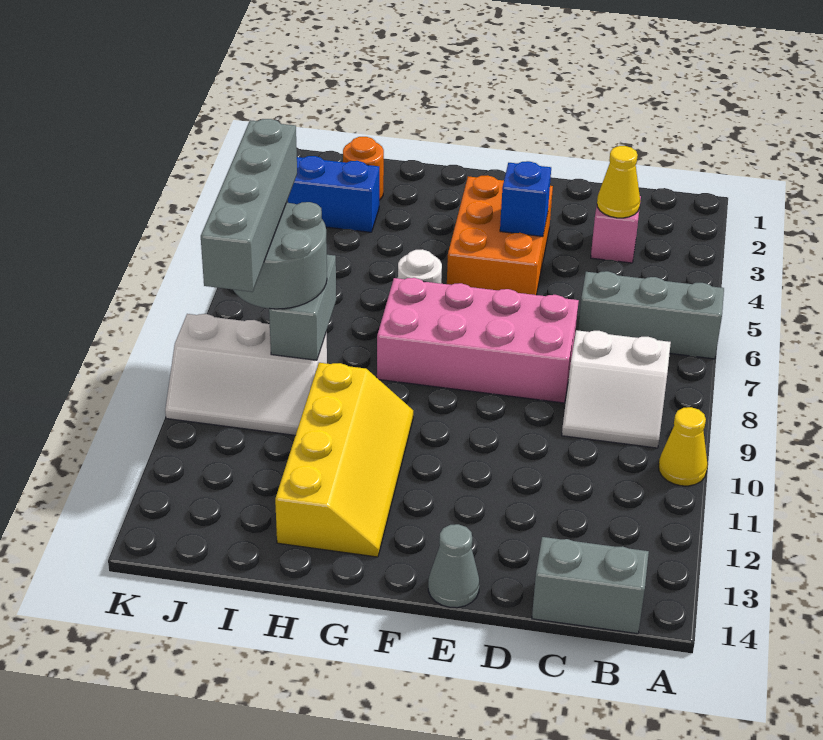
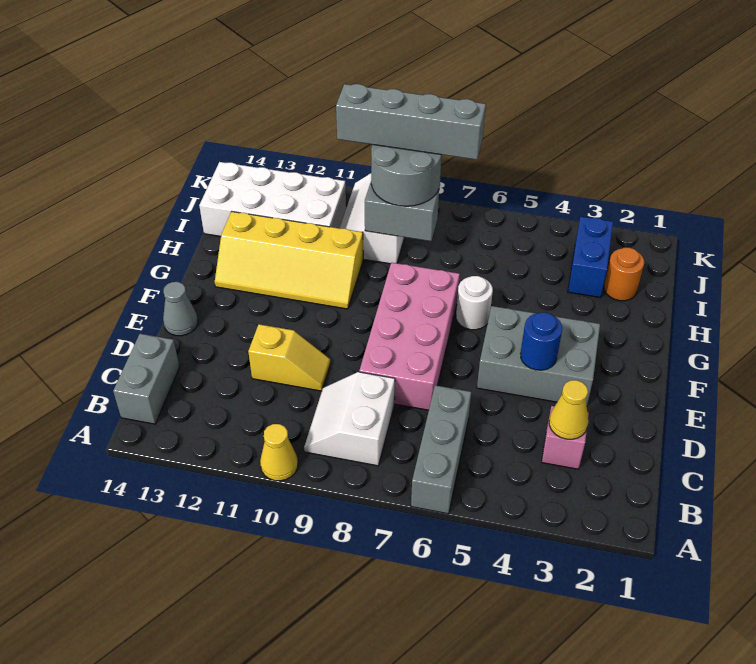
none -> yellow 1x2 slope [248,324,331,391]
orange 2x3 brick [447,175,553,295] -> grey 2x3 brick [477,306,600,404]
blue 1x1 brick [500,161,551,237] -> blue 1x1 round brick [520,313,562,370]
none -> white 2x4 brick [199,162,346,236]

